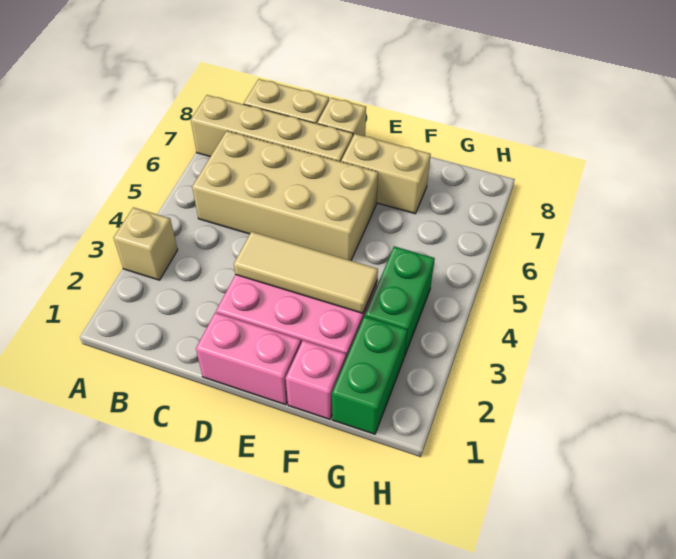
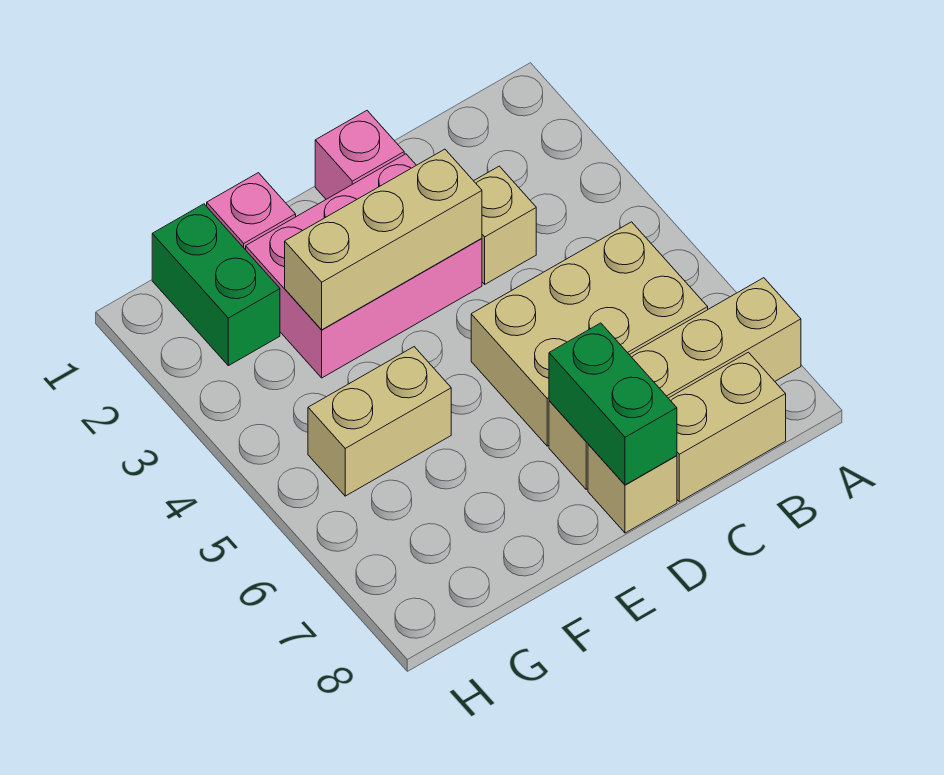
tan 1x1 brick [114,207,178,280] -> tan 1x1 brick moved to [474,166,536,284]
tan 2x4 brick [192,131,378,261] -> tan 2x3 brick [471,222,708,446]
pink 1x2 brick [196,312,301,405] -> pink 1x1 brick [315,111,404,199]
tan 1x3 tile [234,232,378,313] -> tan 1x3 brick [285,149,482,330]
tan 1x2 brick [341,134,431,214] -> tan 1x2 brick moved to [308,347,451,496]
green 1x2 brick [365,246,435,357] -> green 1x2 brick moved to [549,323,677,485]

